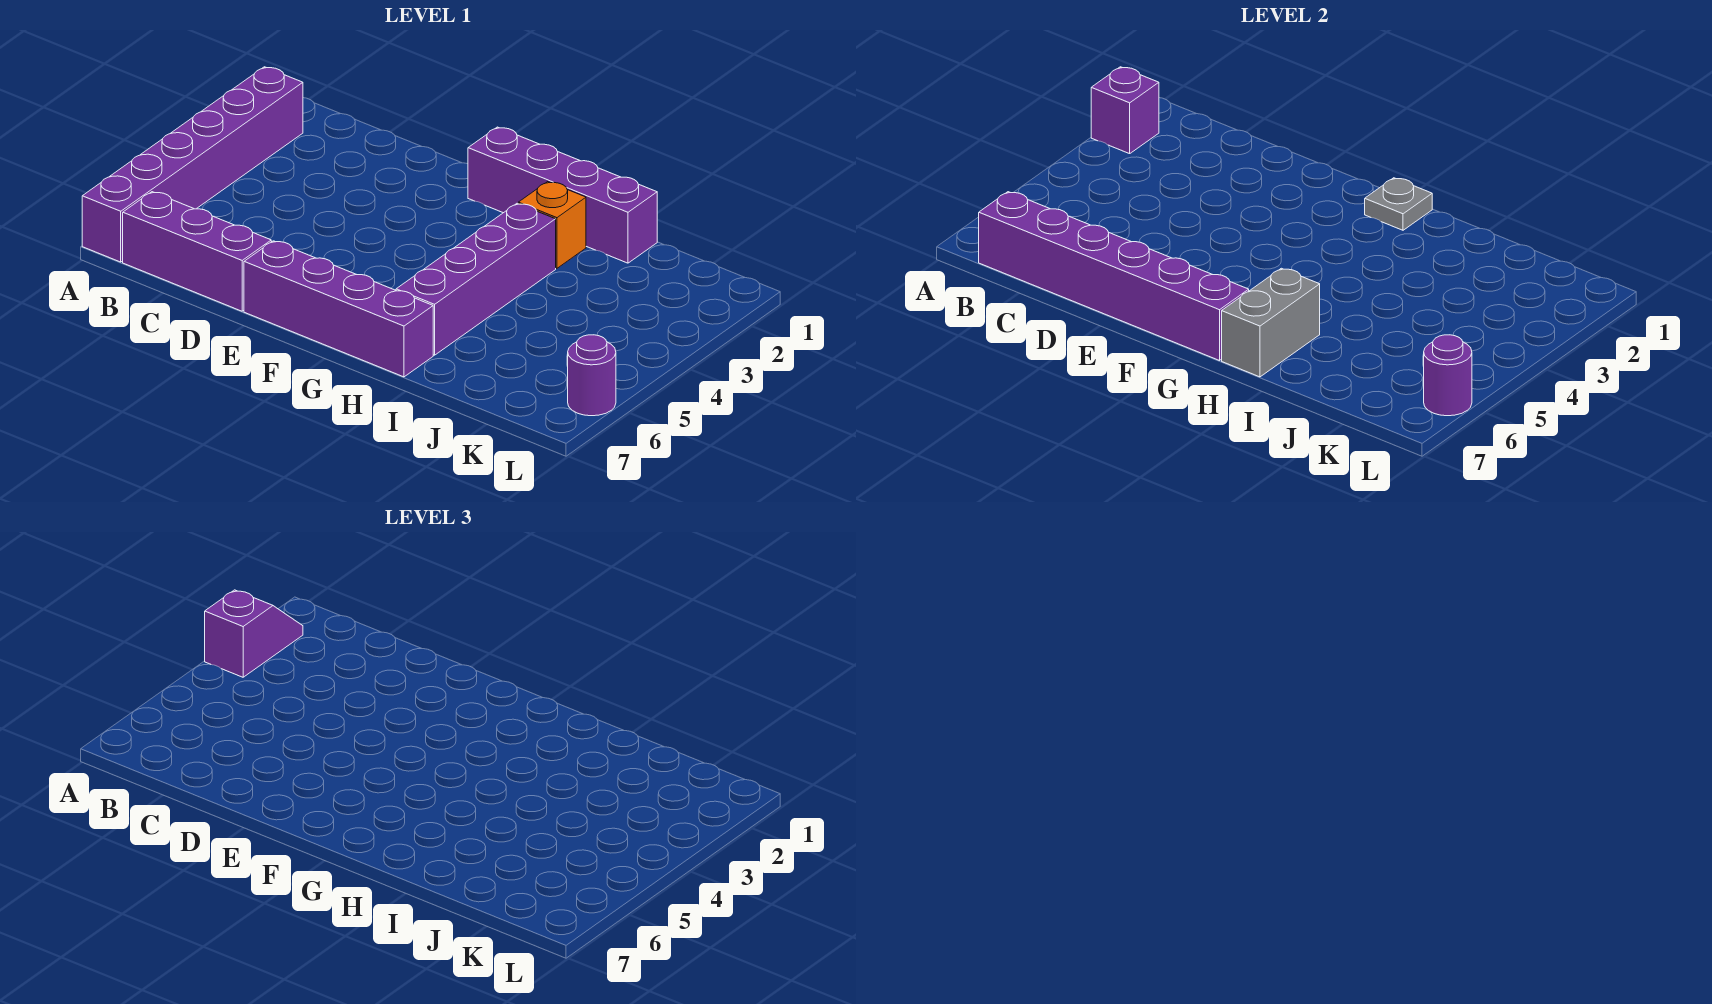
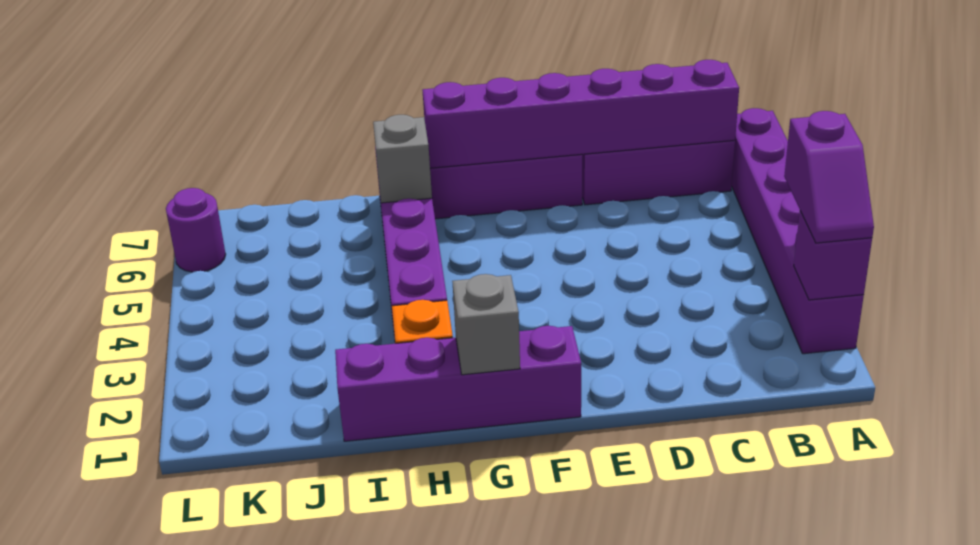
grey 1x1 plate [1365,178,1432,230] -> grey 1x1 brick [452,274,520,375]
grey 1x2 brick [1222,268,1320,377] -> grey 1x1 brick [373,115,432,203]
purple 1x1 round brick [1424,335,1472,416] -> none

